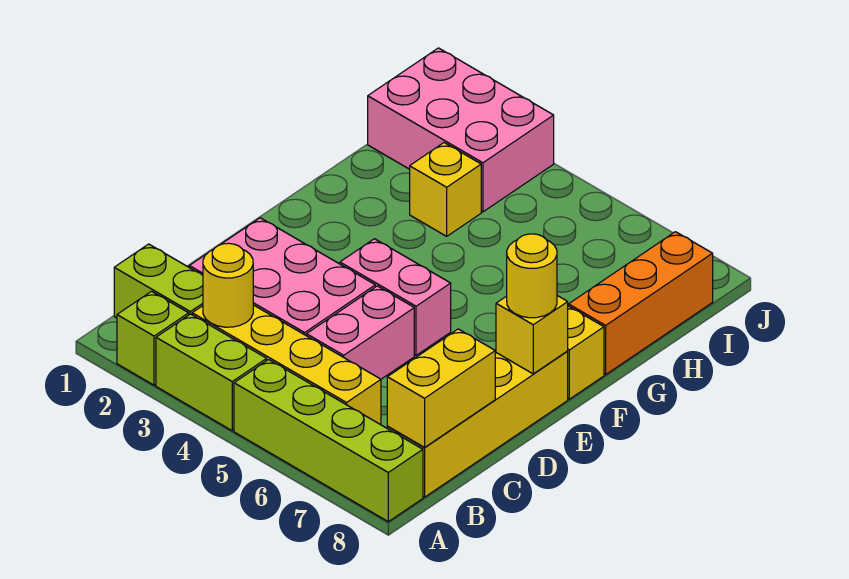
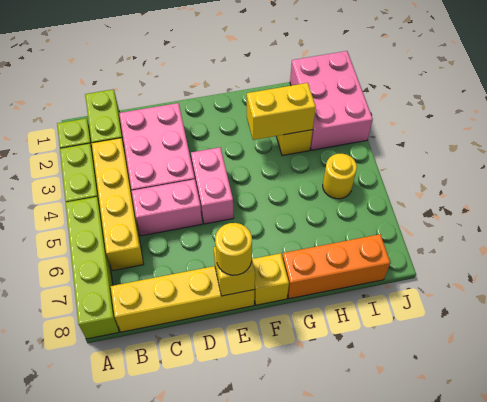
yellow 1x1 round brick [203,243,253,327] -> yellow 1x1 round brick moved to [323,154,357,199]
yellow 1x2 brick [387,329,495,447] -> yellow 1x2 brick moved to [247,83,316,140]

